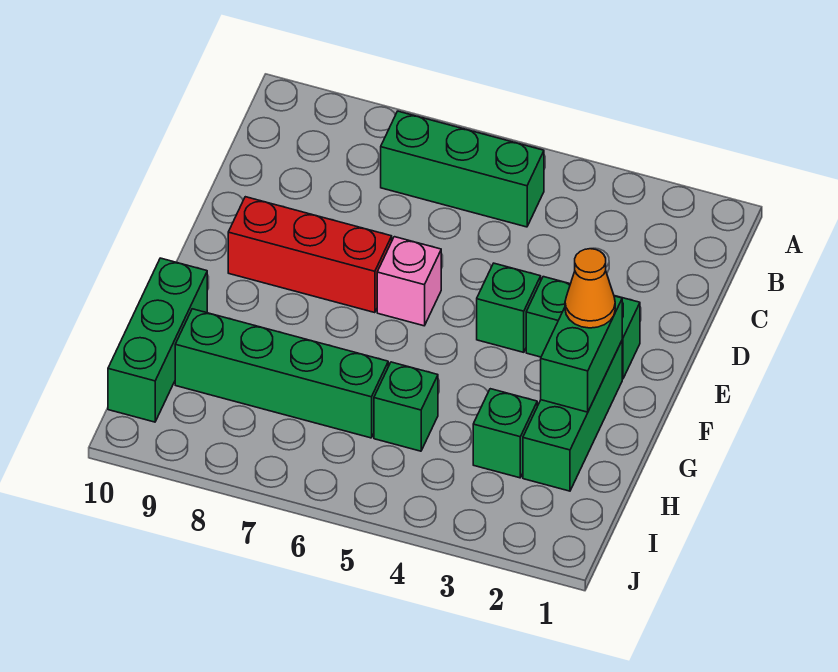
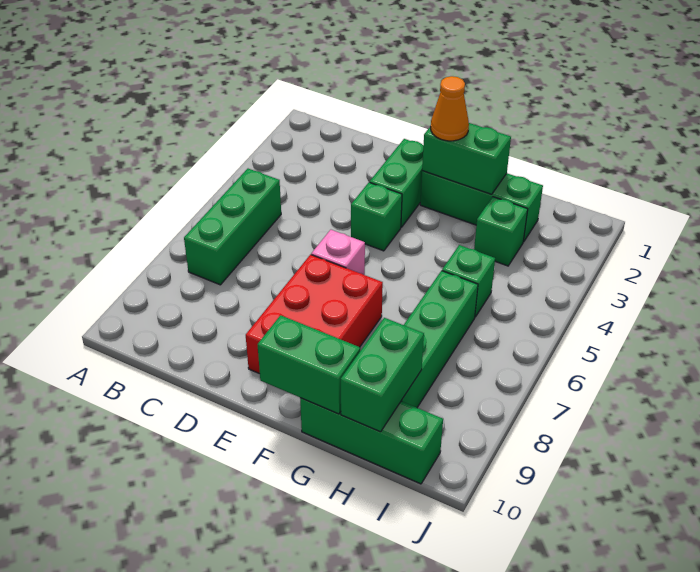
red 1x3 brick [228,197,392,313] -> red 2x3 brick [246,255,383,374]
none -> green 1x2 brick [258,315,360,414]
none -> green 1x2 brick [341,318,424,432]

